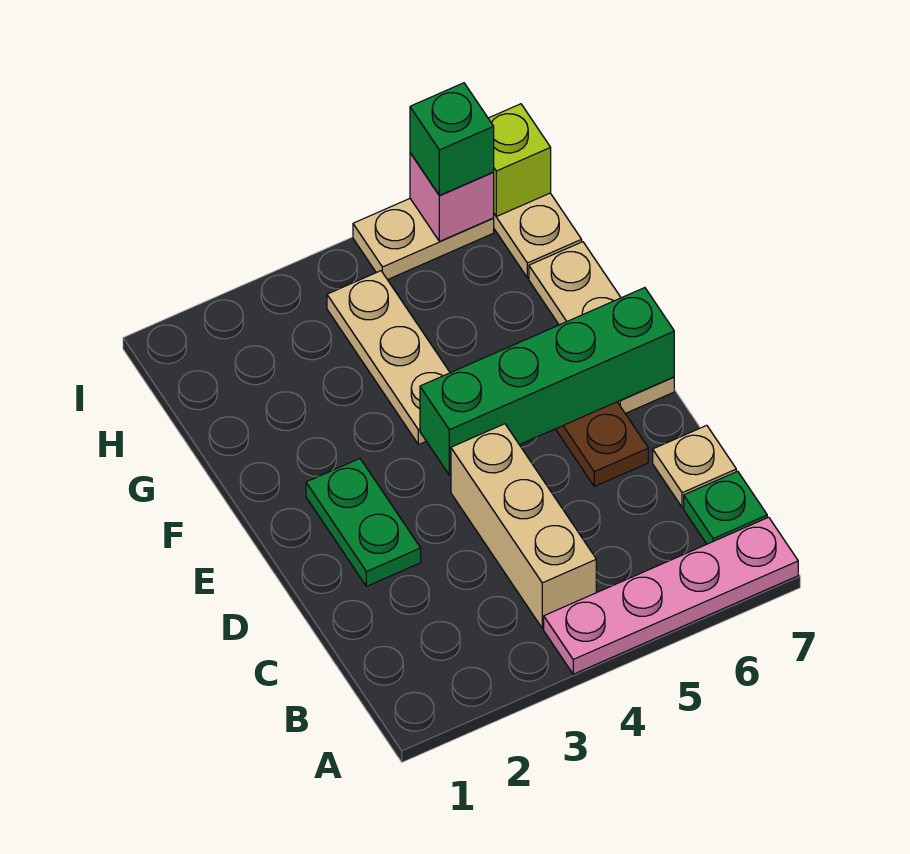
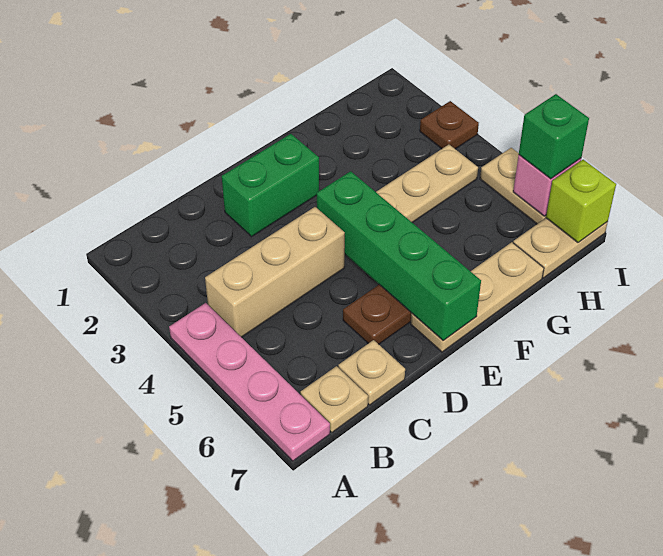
green 1x1 plate [684,471,767,544] -> tan 1x1 plate [300,366,368,433]
green 1x2 plate [306,459,421,586] -> green 1x2 brick [222,134,319,237]
none -> brown 1x1 plate [420,101,479,149]

